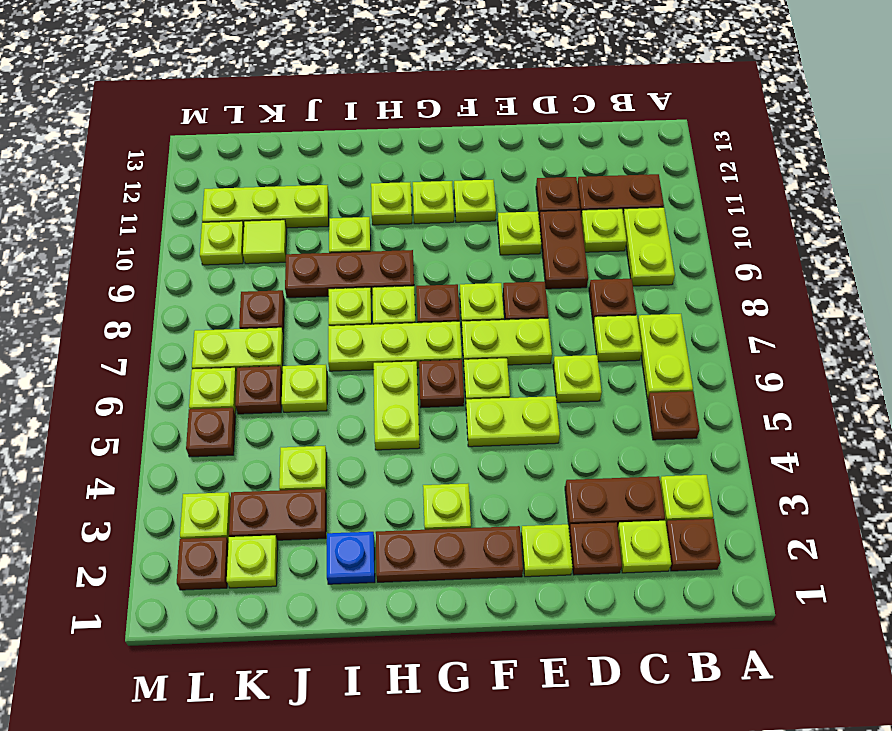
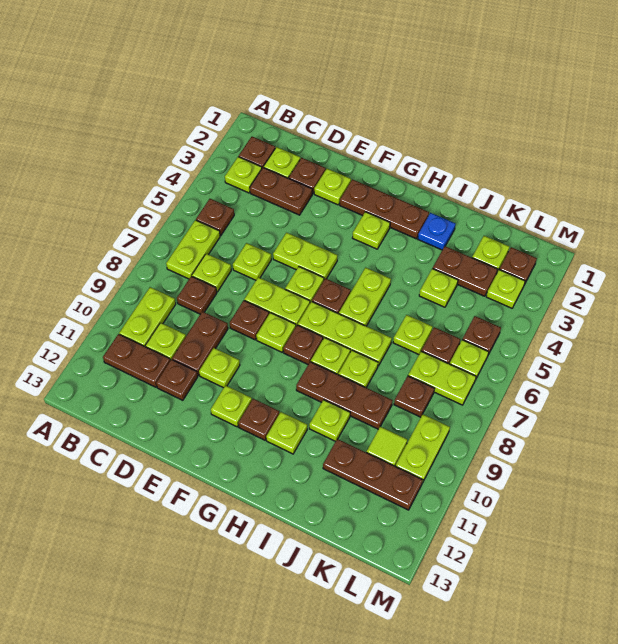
lime 1x1 plate [413,181,454,224] -> brown 1x1 plate [238,399,279,440]
lime 1x3 plate [202,185,329,228] -> brown 1x3 plate [323,439,423,510]
lime 1x1 plate [200,221,244,265] -> lime 1x2 plate [395,414,450,483]

